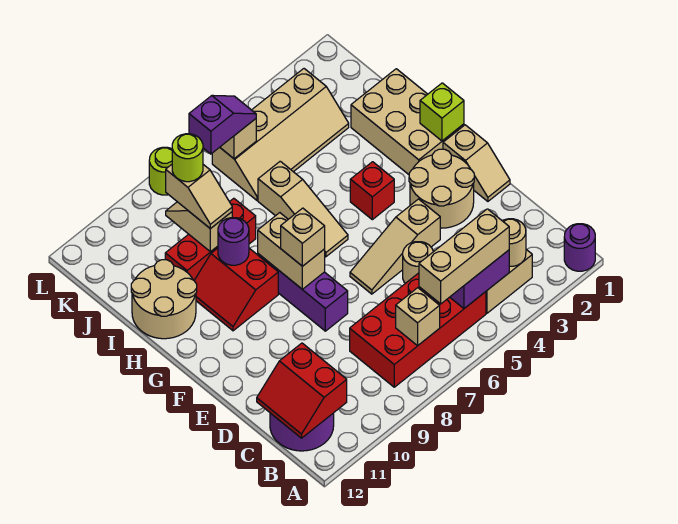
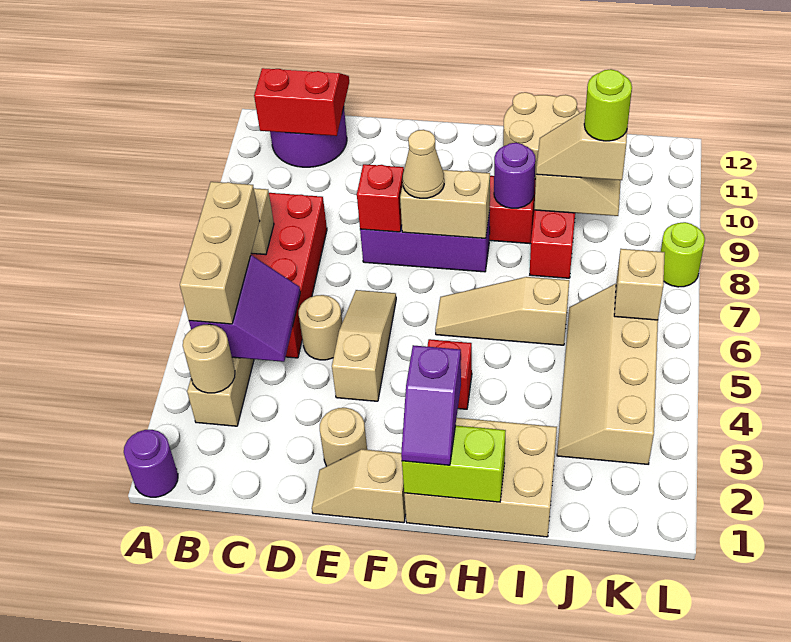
tan 2x2 round brick [409,149,474,228] -> tan 1x1 round brick [320,408,367,466]
none -> red 1x1 brick [357,164,404,232]
tan 1x1 brick [281,208,325,266] -> tan 1x1 cone [403,130,444,198]
lime 1x1 brick [420,83,464,141] -> lime 1x2 brick [402,426,506,502]
purple 1x2 slope [189,95,256,154] -> purple 1x2 slope moved to [401,345,461,465]

